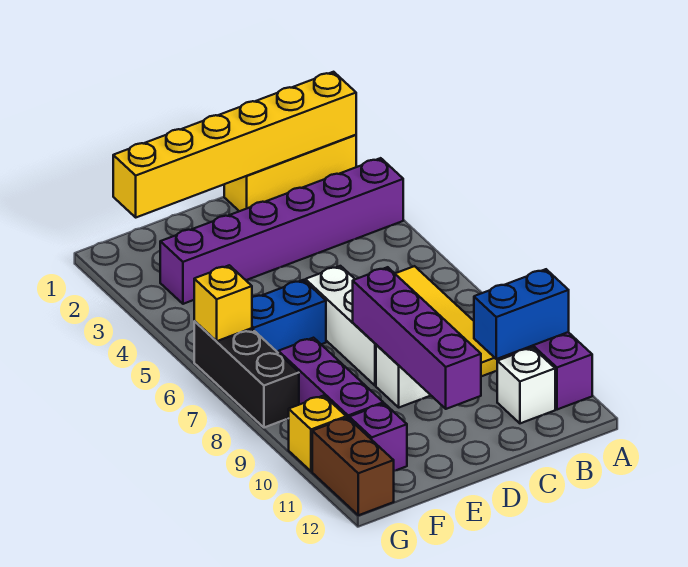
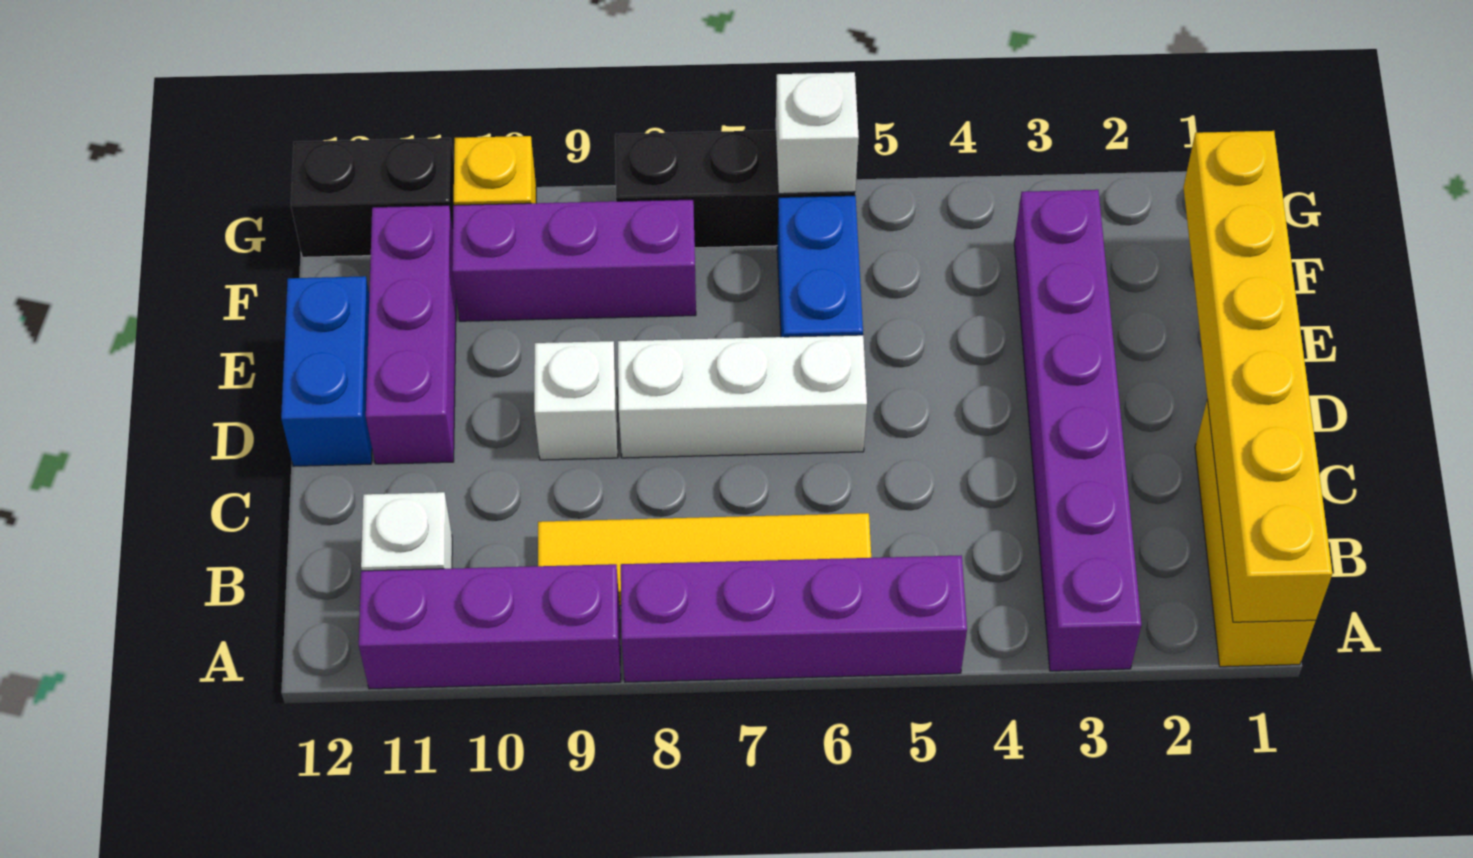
blue 1x2 brick [474,269,569,359] -> blue 1x2 brick moved to [281,276,372,466]
purple 1x4 brick [353,267,481,409] -> purple 1x4 brick moved to [621,555,967,682]
purple 1x1 brick [349,403,407,471] -> purple 1x3 brick [366,205,456,464]
yellow 1x1 brick [194,265,252,341] -> white 1x1 brick [776,72,859,194]
brown 1x2 brick [312,417,394,515] -> black 1x2 brick [291,138,454,257]

